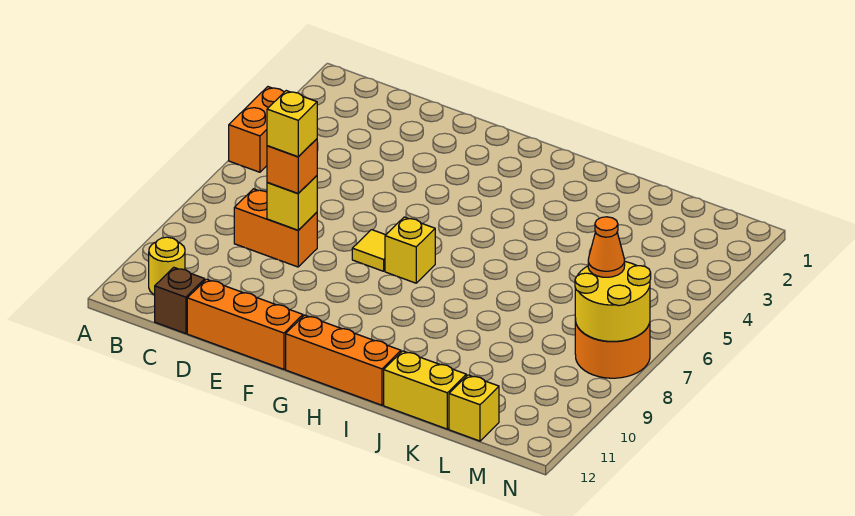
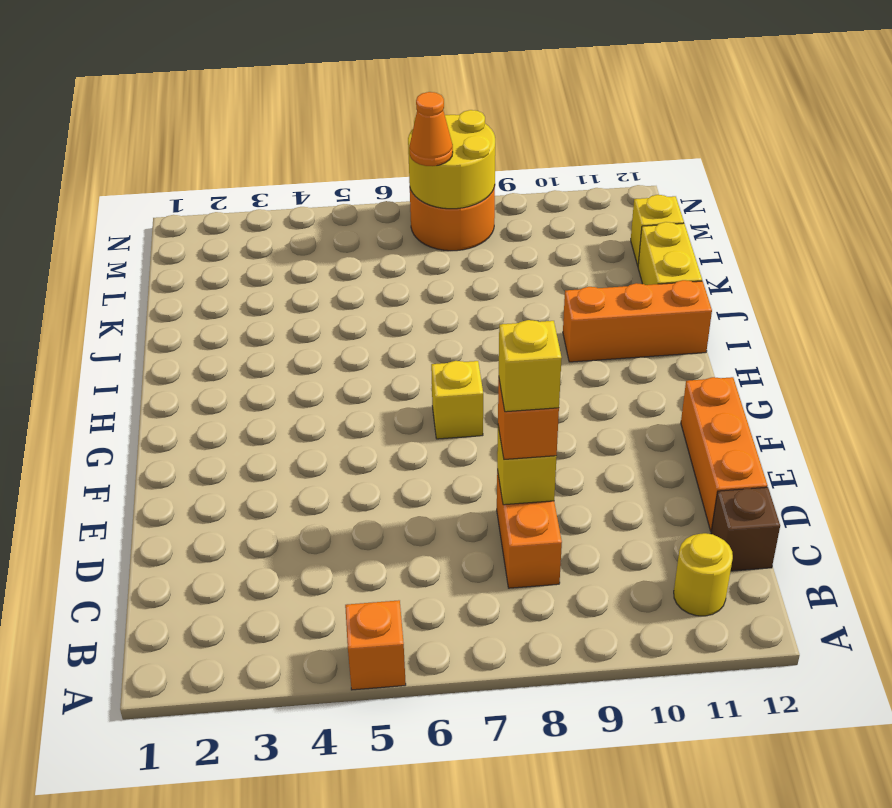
orange 1x2 brick [229,87,284,172] -> orange 1x1 brick [345,600,406,690]
yellow 1x1 tile [352,230,385,271] -> none
orange 1x3 brick [286,315,401,405] -> orange 1x3 brick turned to [563,280,712,362]

